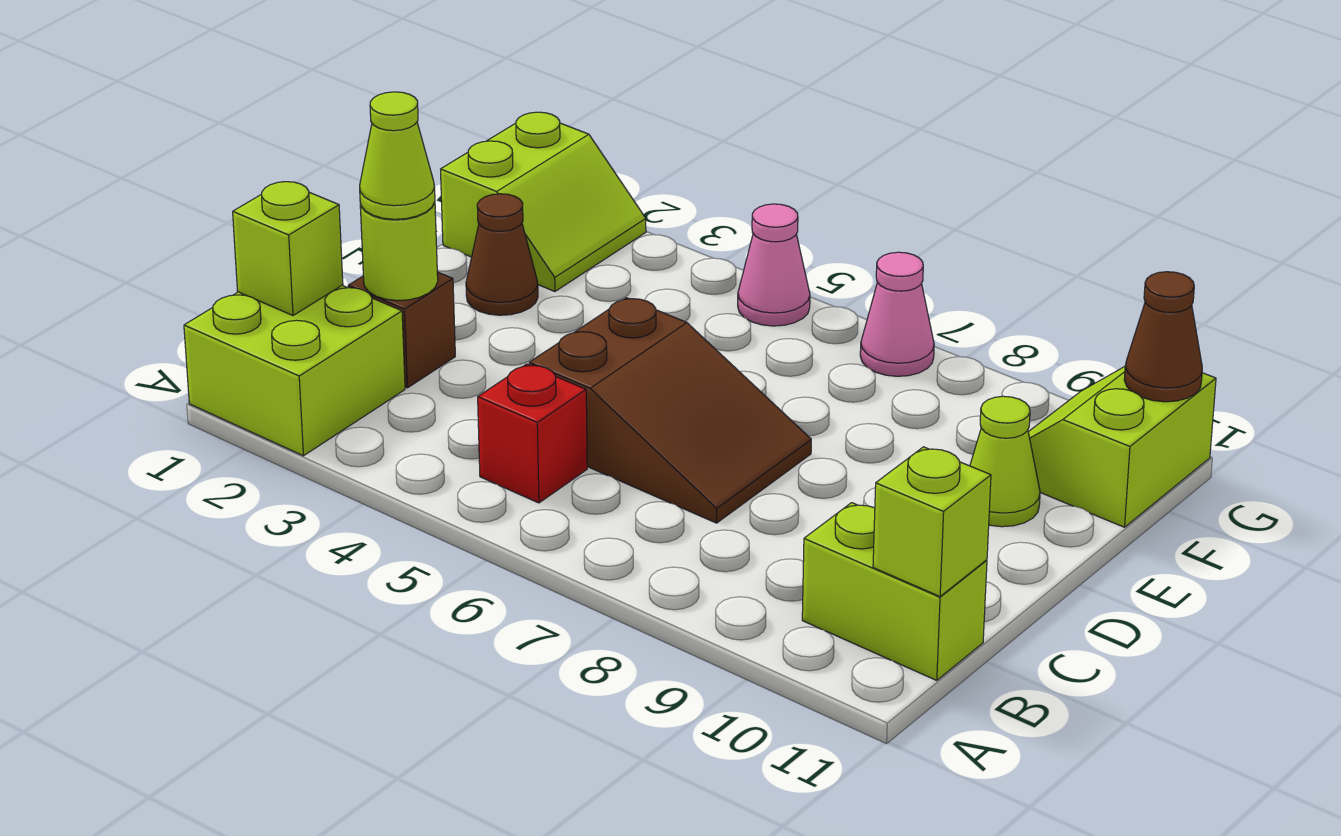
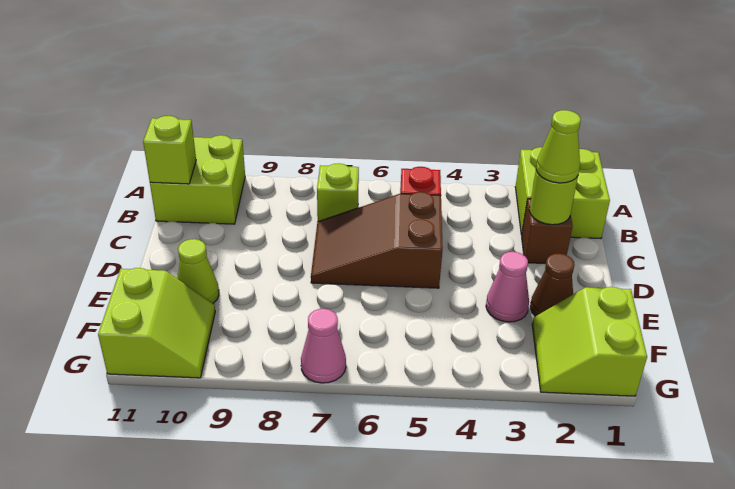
lime 1x1 brick [233,182,343,315] -> lime 1x1 brick moved to [317,163,359,221]
lime 1x2 brick [802,503,987,680] -> lime 2x2 brick [150,135,245,224]
pink 1x1 cone [738,204,810,326] -> pink 1x1 cone moved to [486,252,529,322]
brown 1x1 cone [1124,272,1202,402] -> none

